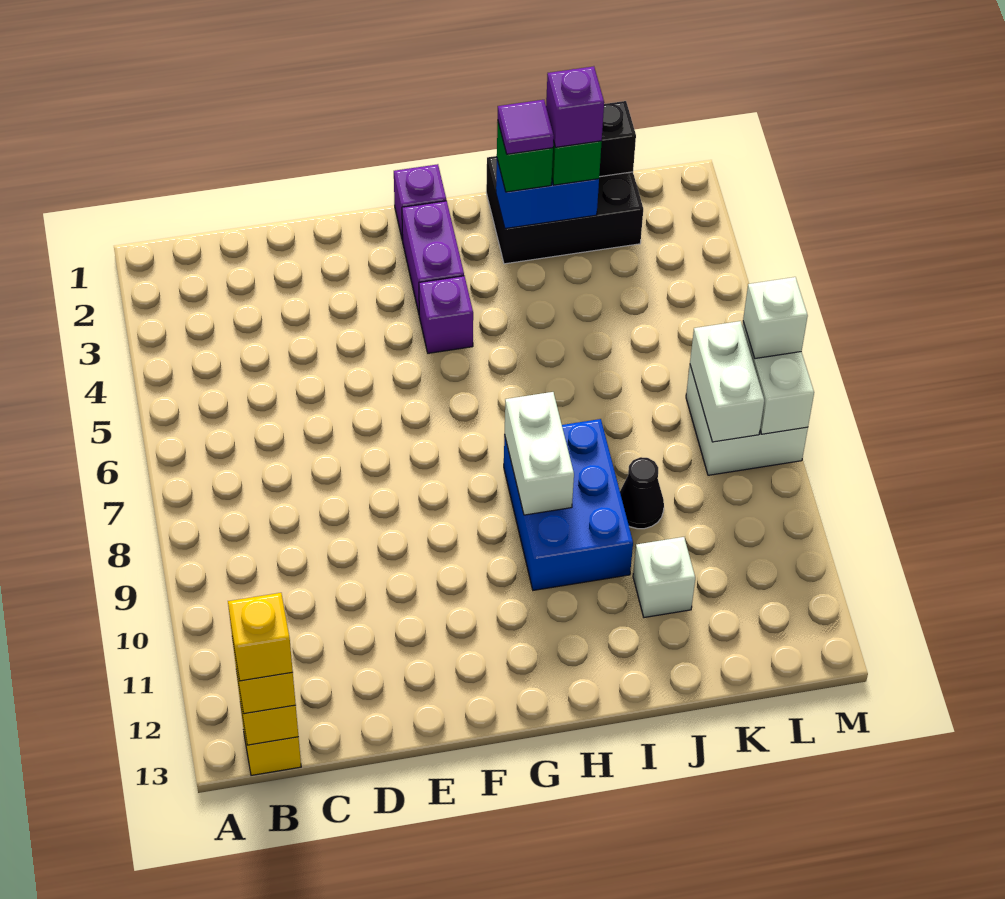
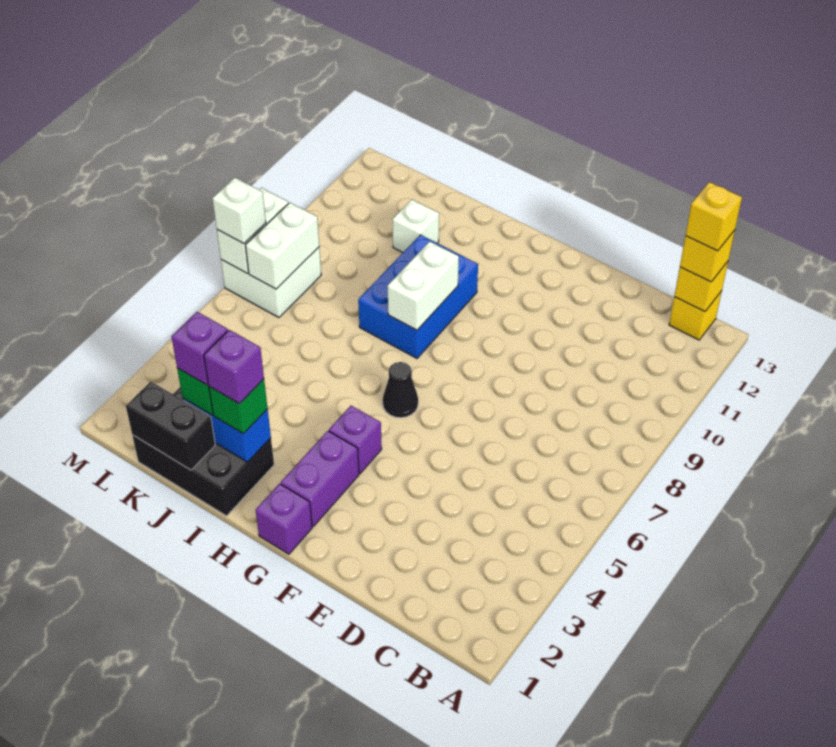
purple 1x1 tile [498,100,554,154] -> purple 1x1 brick [204,330,264,404]
black 1x1 cone [620,457,664,529] -> black 1x1 cone moved to [383,362,418,418]

